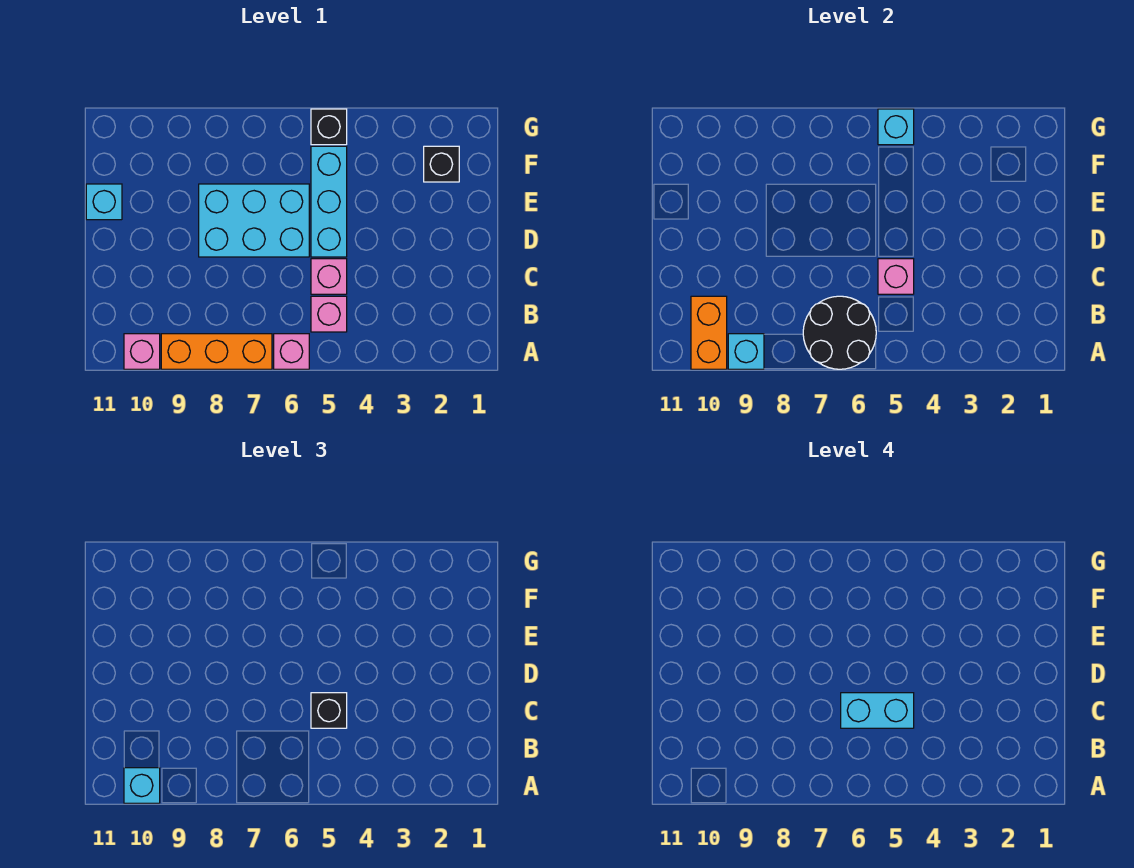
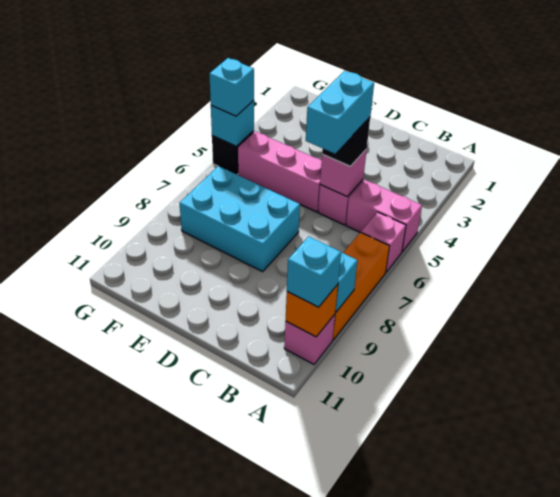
black 2x2 round brick [803,296,876,369] -> none
orange 1x2 brick [691,296,727,369] -> orange 1x1 brick [286,284,338,337]
pink 1x1 brick [311,296,347,332] -> pink 1x2 brick [346,180,422,252]
cyan 1x3 brick [311,146,347,257] -> pink 1x3 brick [238,131,322,212]
cyan 2x3 brick [199,184,309,257] -> cyan 2x3 brick turned to [179,166,300,272]
cyan 1x1 brick [86,184,122,220] -> cyan 1x1 brick moved to [209,58,254,116]
black 1x1 brick [424,146,459,182] -> none

